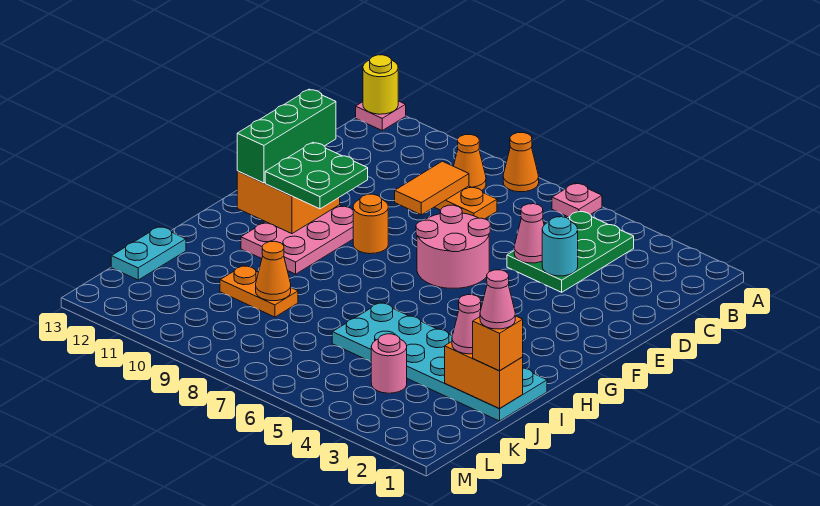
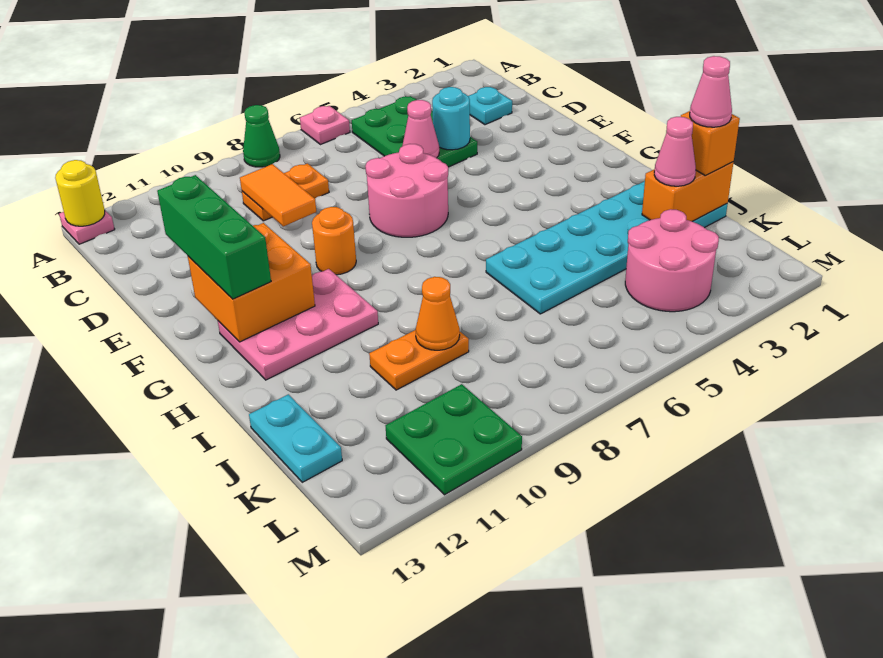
orange 1x1 cone [503,133,539,192] -> green 1x1 cone [243,105,280,167]
orange 1x1 cone [454,134,486,191] -> none
none -> cyan 1x1 plate [468,87,512,125]
pink 2x3 plate [241,205,353,274] -> pink 2x3 plate turned to [218,269,378,380]
green 2x2 plate [265,143,368,209] -> green 2x2 plate moved to [386,384,522,495]
pink 1x1 round brick [371,334,407,393] -> pink 2x2 round brick [625,209,719,312]

